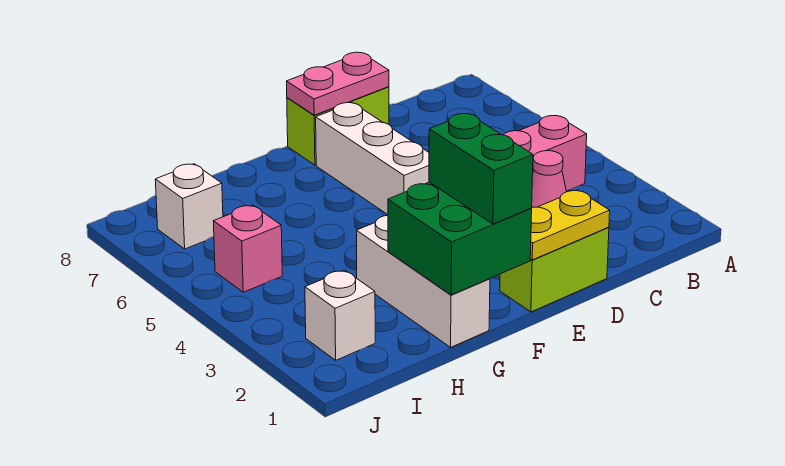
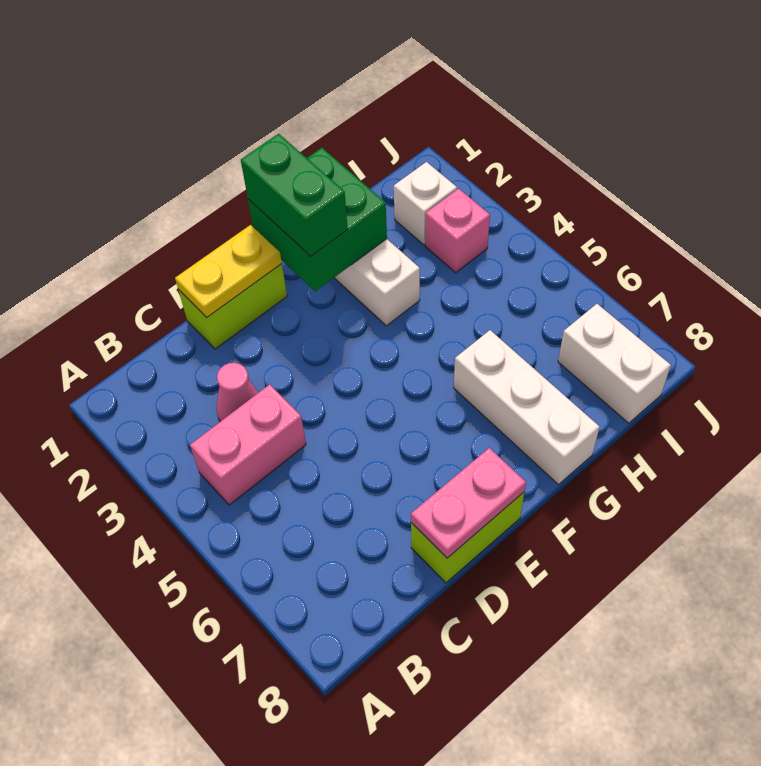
white 1x3 brick [316,103,429,215] -> white 1x3 brick moved to [454,330,600,485]
pink 1x1 brick [213,205,282,292] -> pink 1x1 brick moved to [425,189,490,272]
white 1x1 brick [155,164,223,249] -> white 1x2 brick [558,304,671,423]

